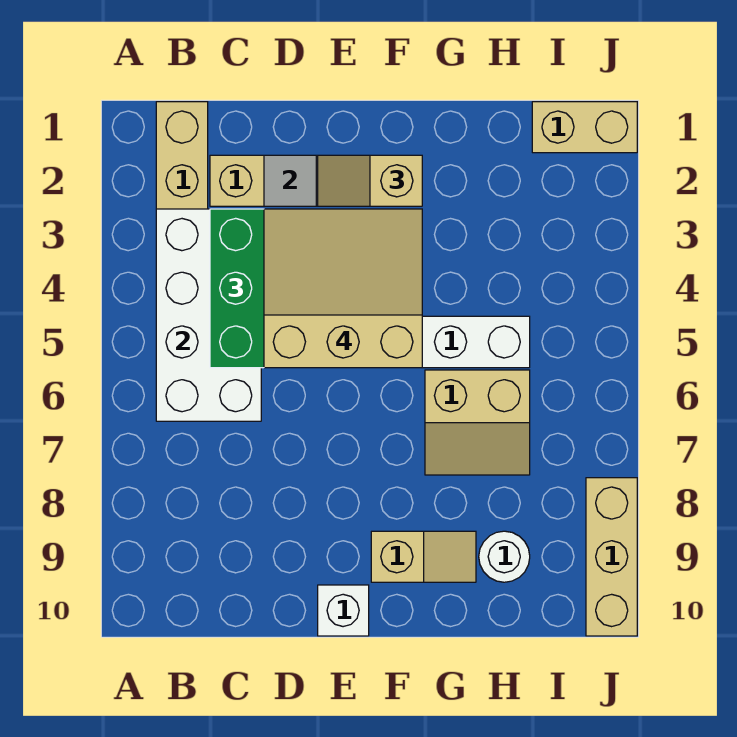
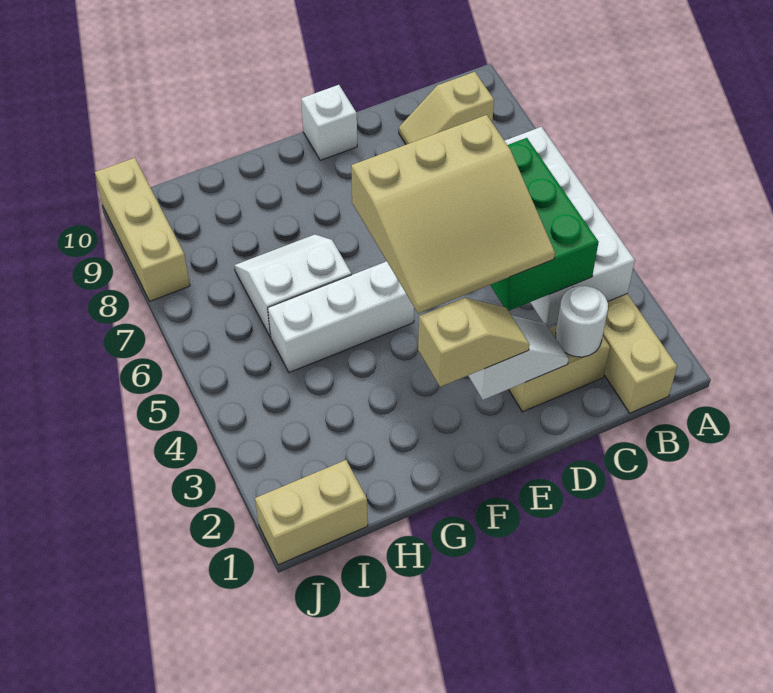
tan 1x2 slope [371,531,476,582] -> tan 1x2 slope moved to [399,72,494,145]
tan 2x2 slope [425,370,530,475] -> white 2x2 slope [234,234,351,337]
white 1x1 round brick [479,531,530,582] -> white 1x1 round brick moved to [556,286,608,357]

